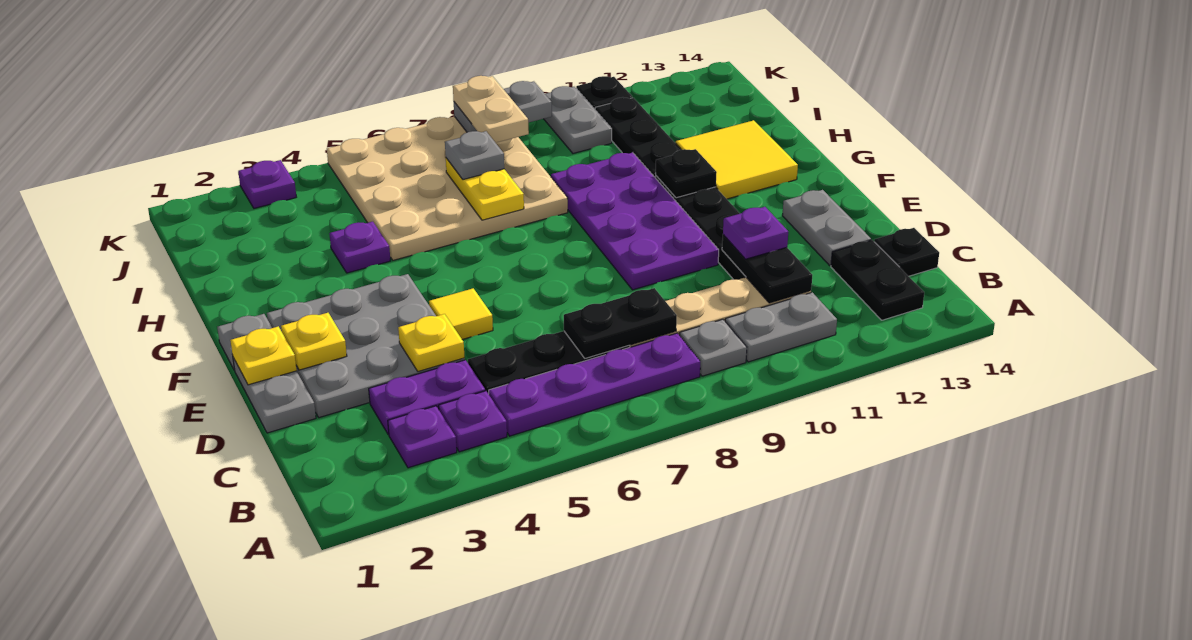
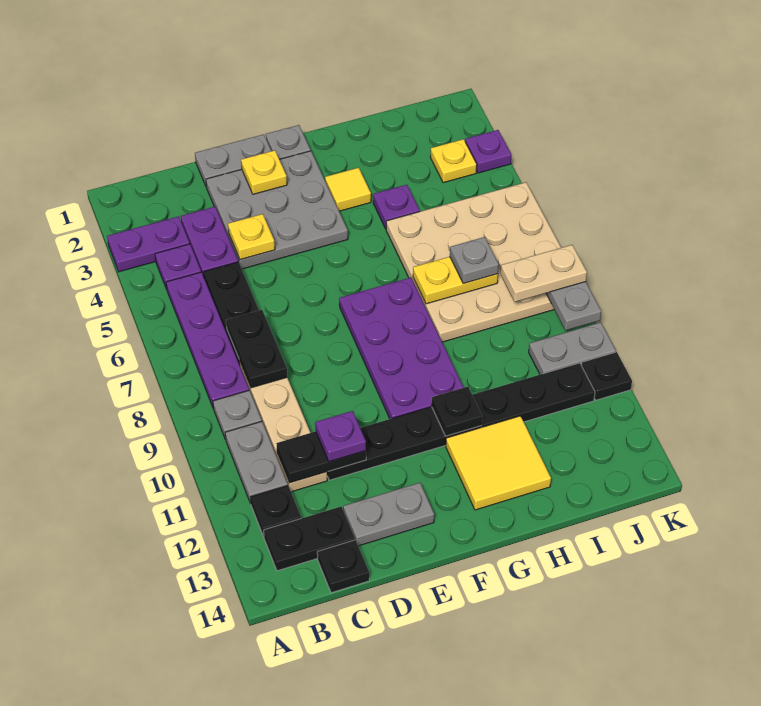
purple 1x1 plate [388,406,457,468] -> purple 1x2 plate [107,216,190,272]
none -> black 1x1 plate [251,486,301,537]
yellow 1x1 plate [230,326,297,385] -> yellow 1x1 plate moved to [430,139,477,183]
yellow 1x1 tile [429,288,493,339] -> yellow 1x1 tile moved to [325,168,371,211]
purple 2x4 plate [551,153,719,290] -> purple 2x4 plate turned to [339,278,464,419]

